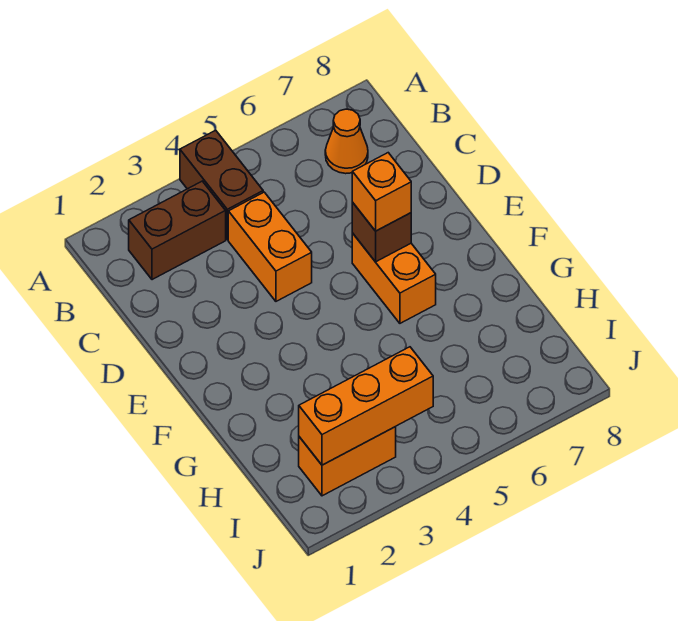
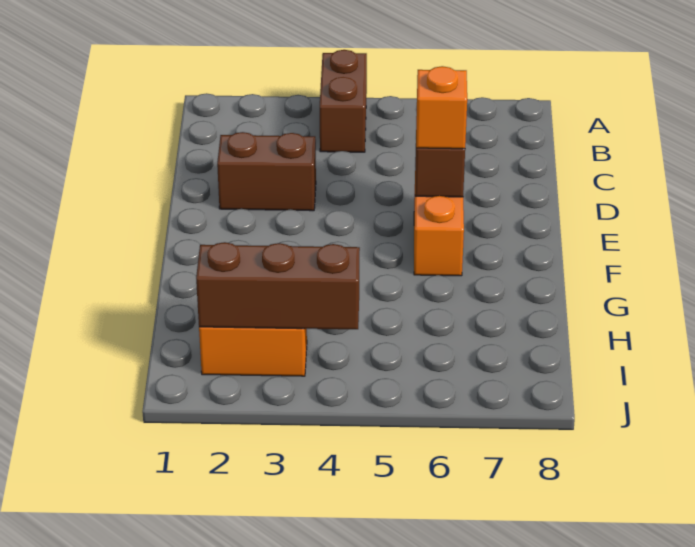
brown 1x2 brick [129,181,226,280] -> brown 1x2 brick moved to [217,132,316,211]
orange 1x1 cone [325,109,368,174] -> none
orange 1x2 brick [228,192,312,301] -> none
orange 1x3 brick [299,347,433,465] -> brown 1x3 brick [196,242,360,329]

